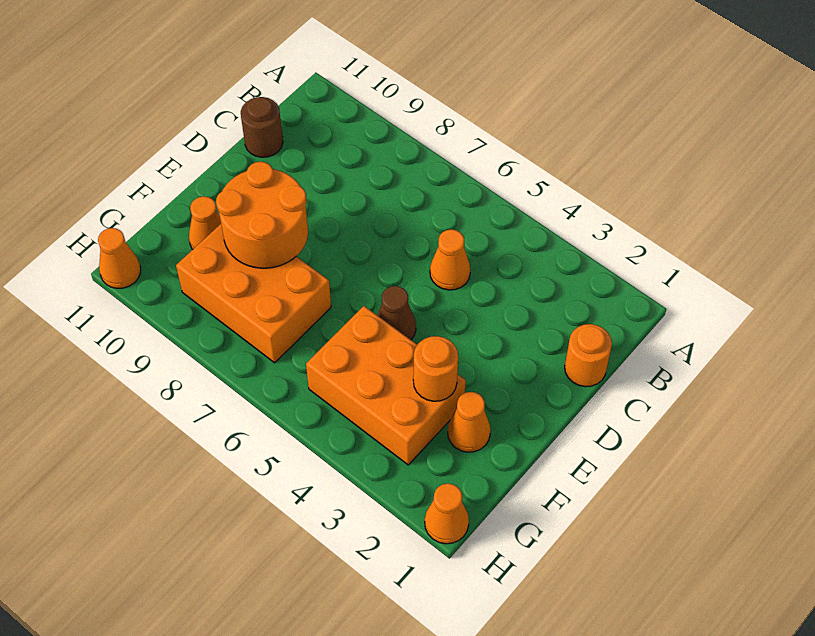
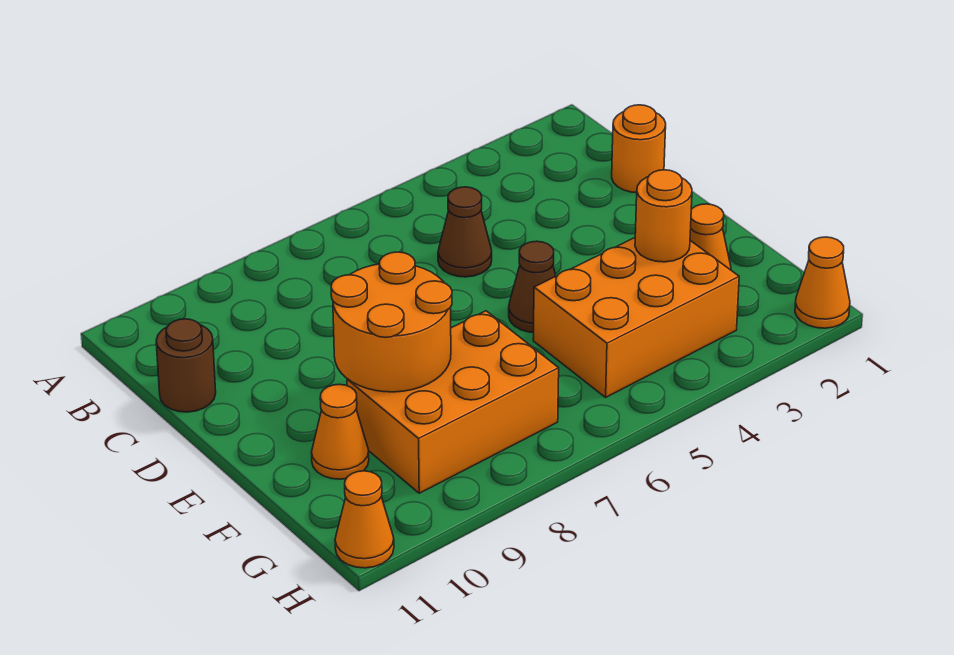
orange 1x1 cone [430,229,470,290] -> brown 1x1 cone [438,187,492,277]

